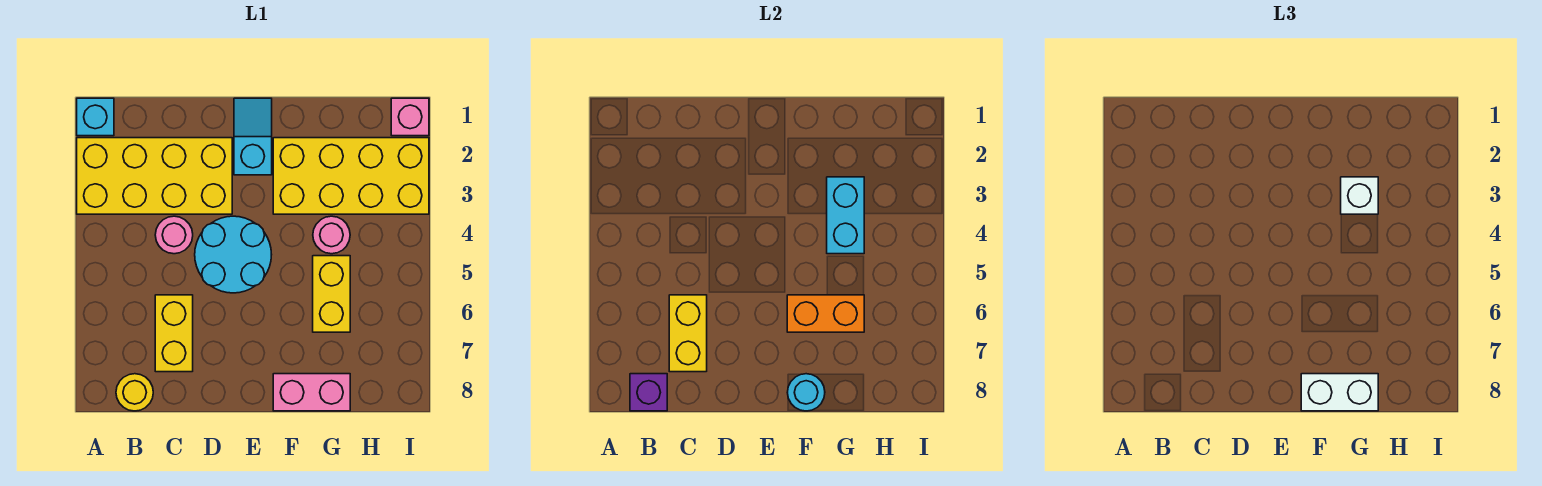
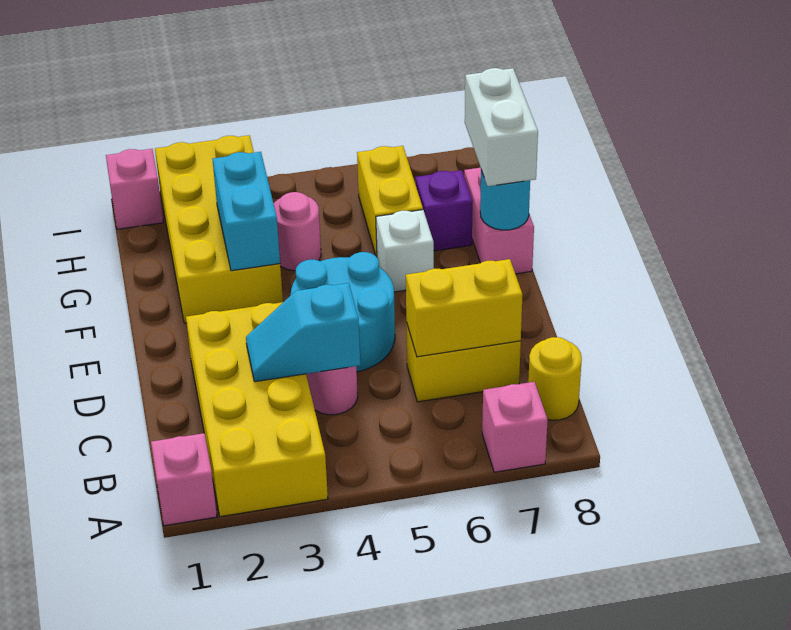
cyan 1x1 brick [77,98,114,136] -> pink 1x1 brick [151,433,217,526]
none -> pink 1x1 brick [482,382,548,472]
purple 1x1 brick [630,374,667,411] -> purple 1x1 brick moved to [415,170,473,251]
cyan 1x2 slope [234,98,272,175] -> cyan 1x2 slope moved to [246,283,360,382]
orange 1x2 brick [787,295,864,332] -> none
cyan 1x2 brick [827,177,864,254] -> cyan 1x2 brick turned to [213,152,280,271]
white 1x1 brick [1341,177,1378,214] -> white 1x1 brick moved to [376,210,434,292]
yellow 1x2 brick [313,256,350,332] -> yellow 1x2 brick turned to [357,146,423,257]

